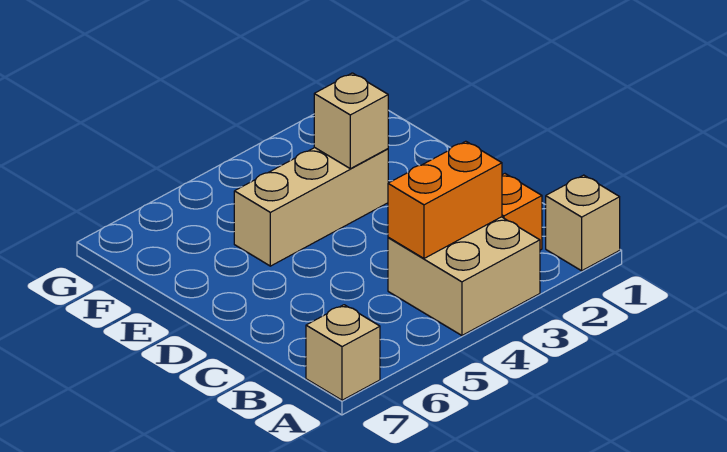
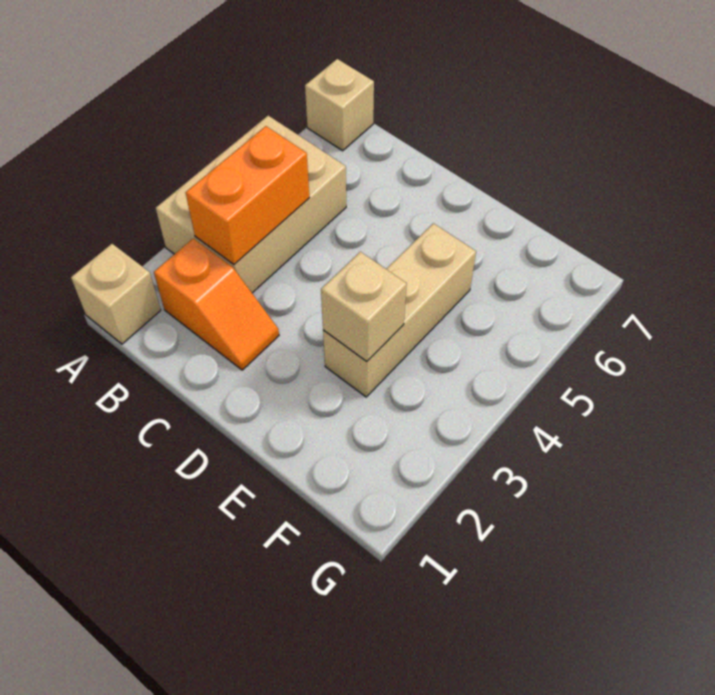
tan 2x2 brick [388,217,540,336] -> tan 2x3 brick [156,116,346,293]

